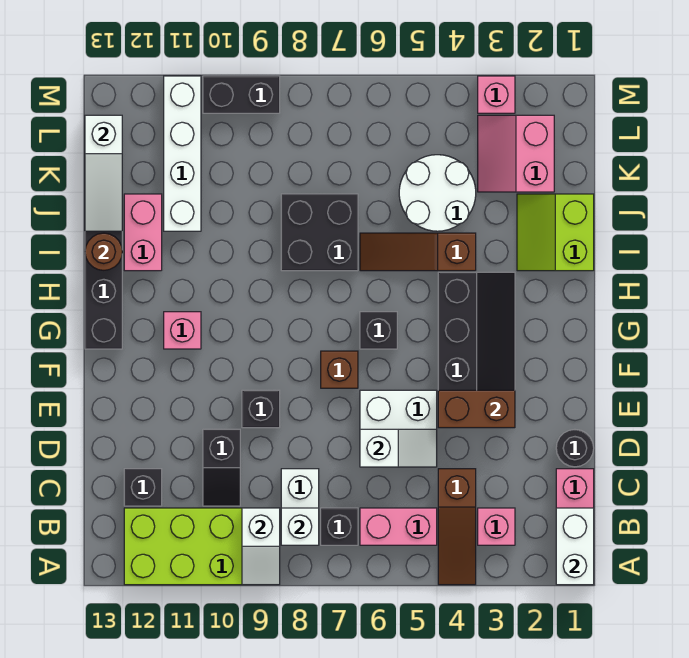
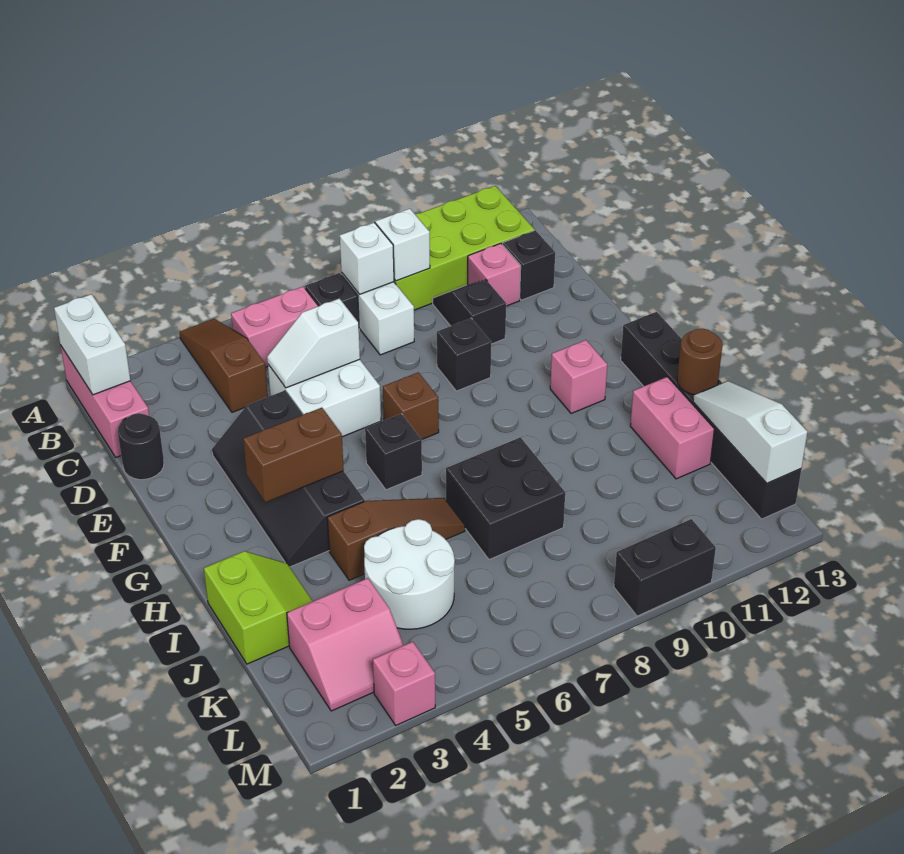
pink 1x1 brick [478,508,515,545] -> pink 1x1 brick moved to [468,243,521,306]
brown 1x2 brick [438,390,515,428] -> brown 1x2 brick moved to [243,408,344,502]
white 1x4 brick [164,76,201,231] -> none
pink 2x2 slope [478,115,554,192] -> pink 2x2 slope turned to [287,578,404,711]

